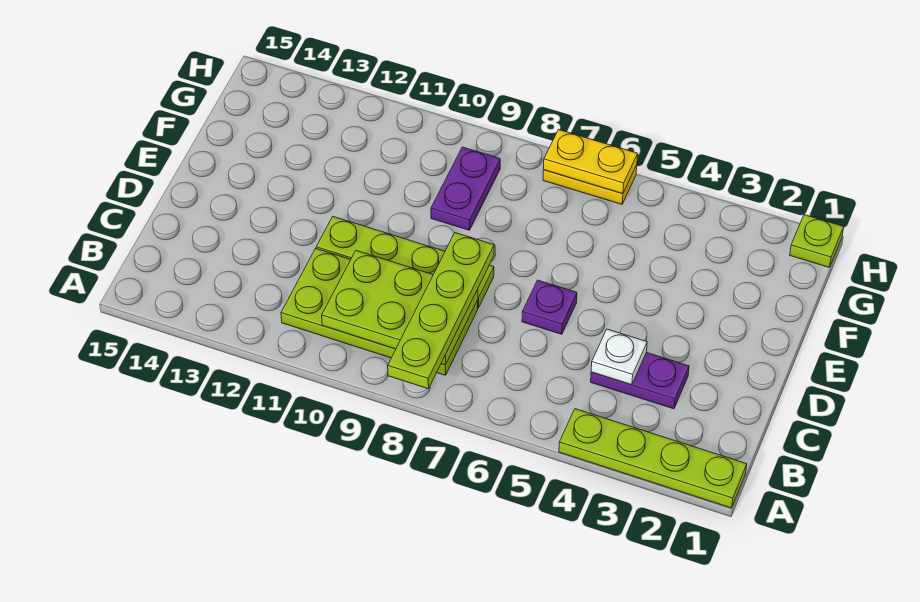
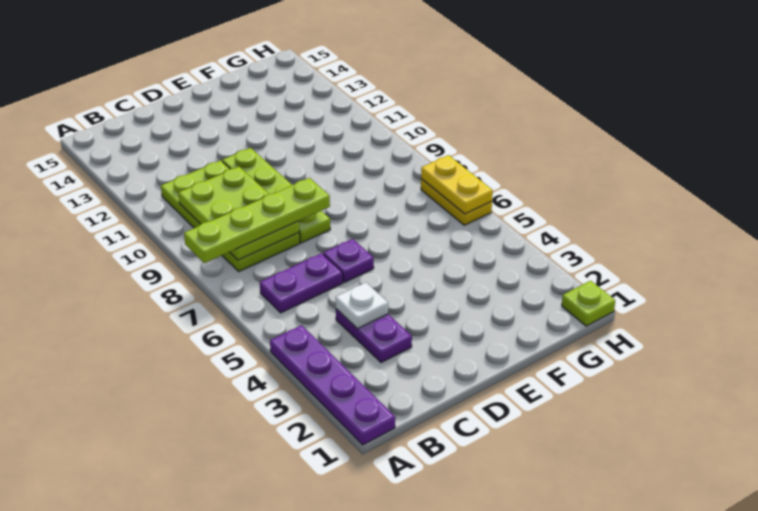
lime 1x4 plate [559,409,747,508] -> purple 1x4 plate [270,325,395,445]
purple 1x2 plate [431,147,500,230] -> purple 1x2 plate moved to [260,253,343,313]

